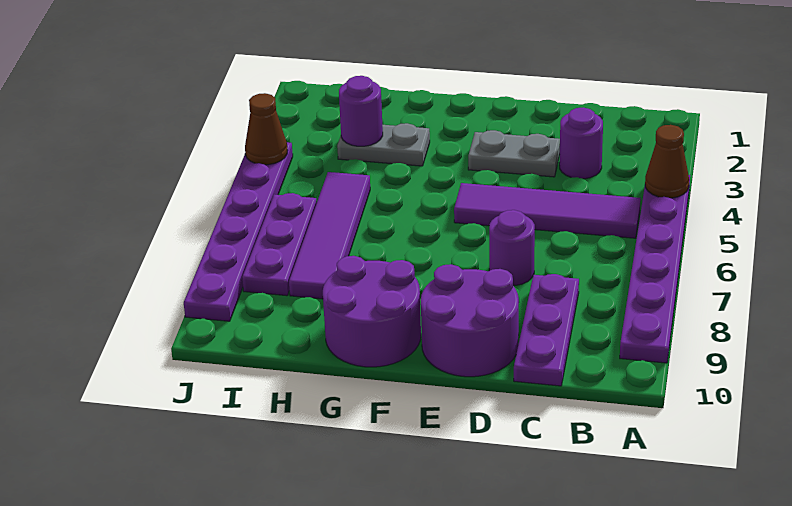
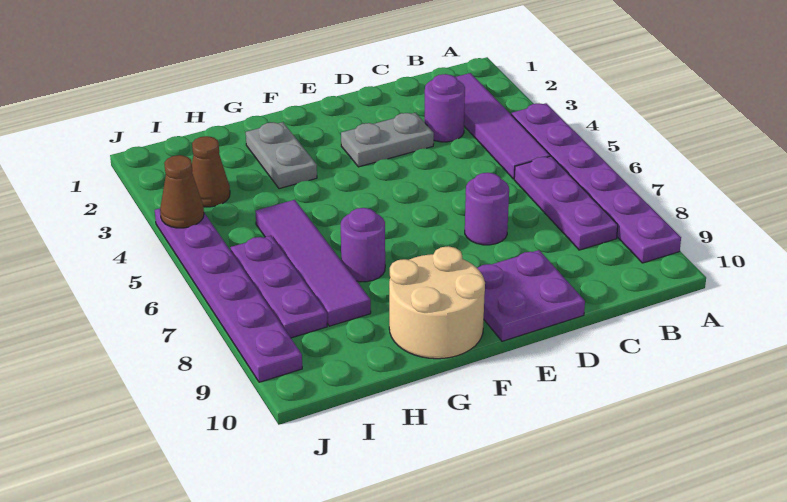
brown 1x1 cone [645,125,689,198] -> brown 1x1 cone moved to [192,136,230,207]
purple 1x4 tile [454,183,641,238] -> purple 1x4 tile turned to [456,73,550,179]
purple 1x3 plate [514,274,579,386] -> purple 1x3 plate moved to [514,156,618,250]
purple 2x2 round brick [421,264,519,377] -> purple 2x2 plate [477,250,585,341]
purple 2x2 round brick [323,256,421,367] -> tan 2x2 round brick [389,246,485,359]
grey 1x2 plate [337,123,430,166] -> grey 1x2 plate turned to [246,122,317,189]
purple 1x1 round brick [339,76,383,146] -> purple 1x1 round brick moved to [341,208,385,282]

